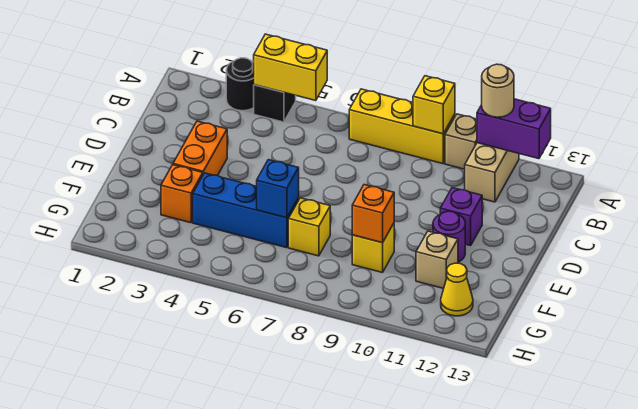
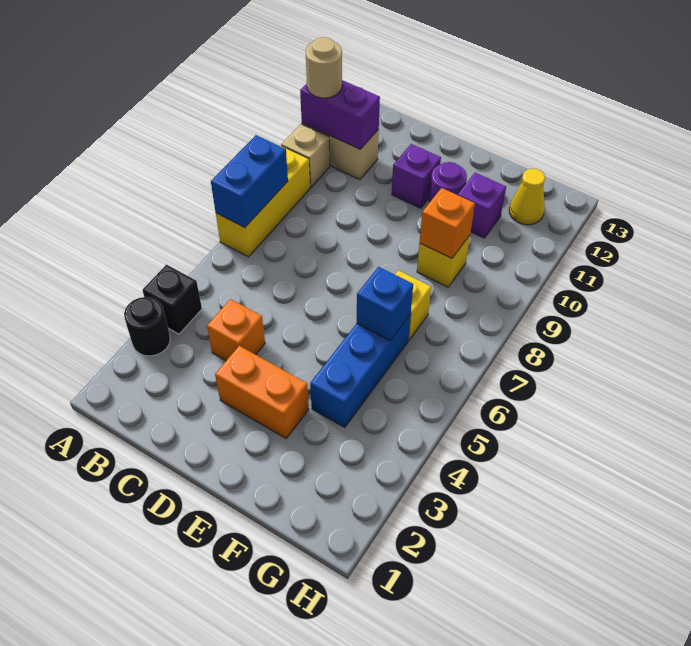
yellow 1x2 brick [254,34,327,101] -> none
none -> blue 1x2 brick [211,135,288,228]
yellow 1x1 brick [413,76,455,134] -> none
purple 1x2 brick [477,99,551,159] -> purple 1x2 brick turned to [300,80,380,149]
orange 1x1 brick [161,165,203,223] -> orange 1x1 brick moved to [207,299,265,361]
tan 1x1 brick [416,231,458,288] -> purple 1x1 brick [458,173,506,238]

